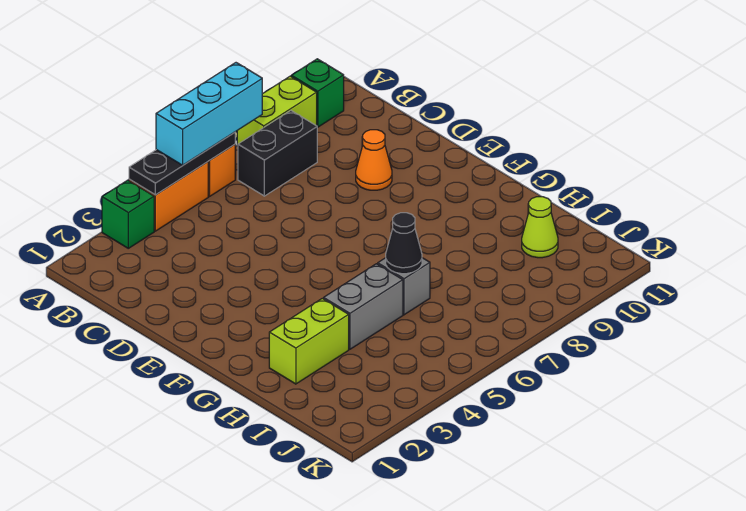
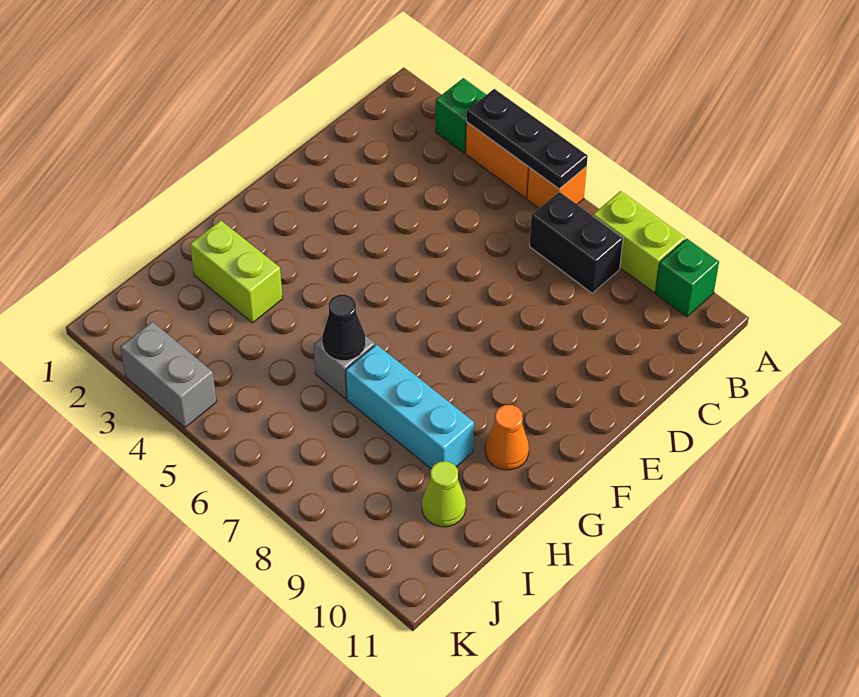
cyan 1x3 brick [156,63,262,165] -> cyan 1x3 brick moved to [346,344,474,469]
orange 1x1 cone [356,130,392,190] -> orange 1x1 cone moved to [485,405,529,470]
grey 1x2 brick [324,264,403,349] -> grey 1x2 brick moved to [120,321,217,427]

